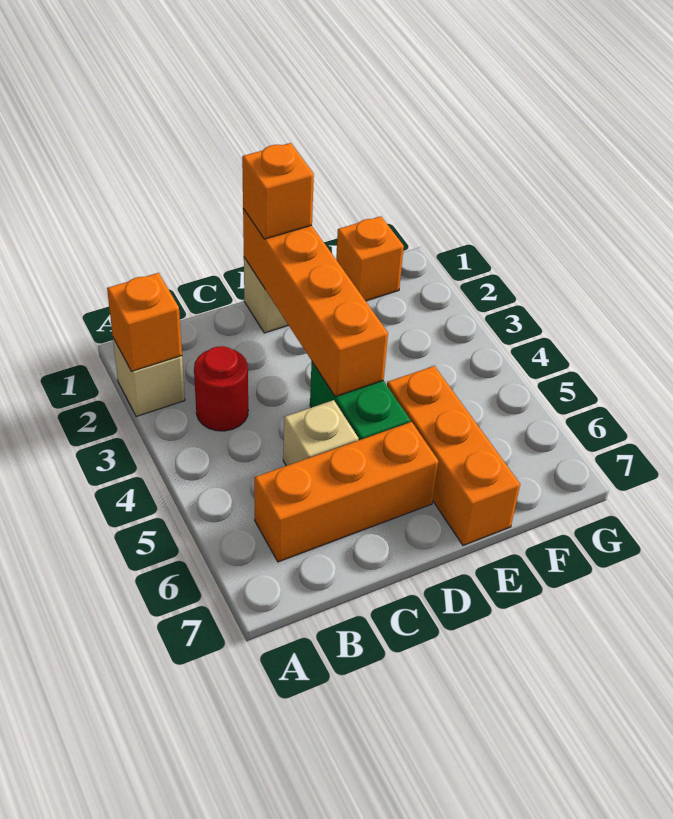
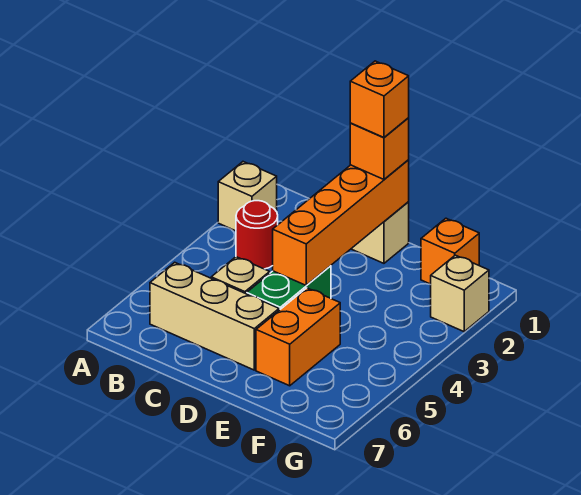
orange 1x1 brick [107,273,182,371] -> orange 1x1 brick moved to [350,61,409,137]
orange 1x3 brick [254,422,438,562] -> tan 1x3 brick [150,262,279,370]
orange 1x3 brick [387,366,520,546] -> orange 1x2 brick [256,288,340,386]
none -> tan 1x1 brick [431,255,489,332]

